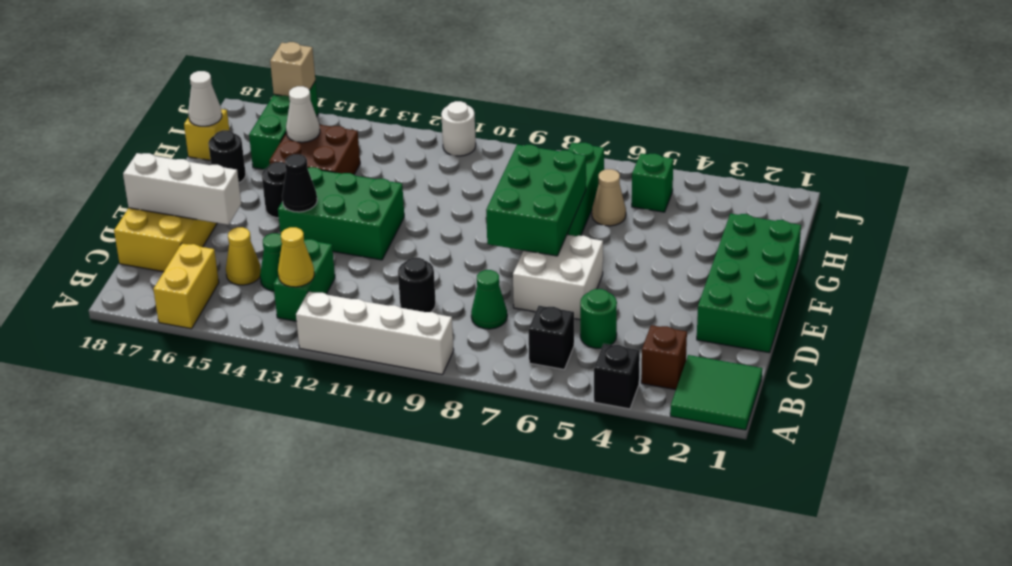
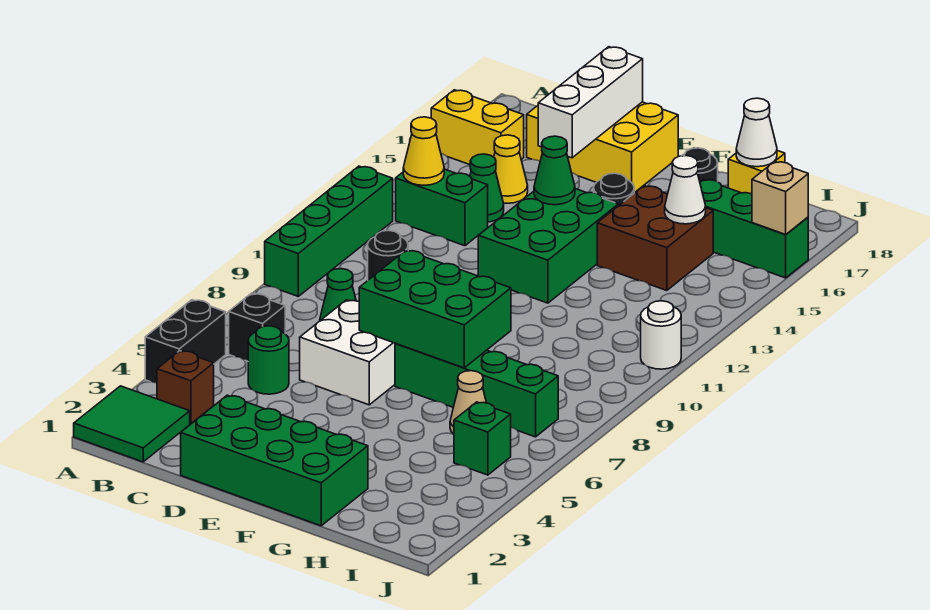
black 1x1 brick [594,344,640,409] -> black 1x2 brick [145,300,226,383]
white 1x4 brick [296,291,454,375] -> green 1x4 brick [265,166,393,296]
black 1x1 cone [282,154,317,212] -> green 1x1 cone [534,136,575,205]

